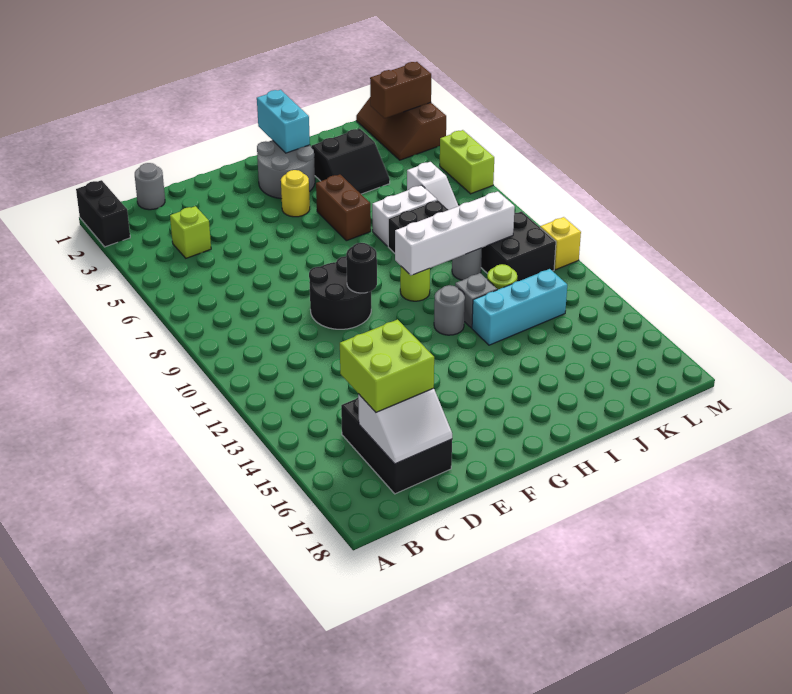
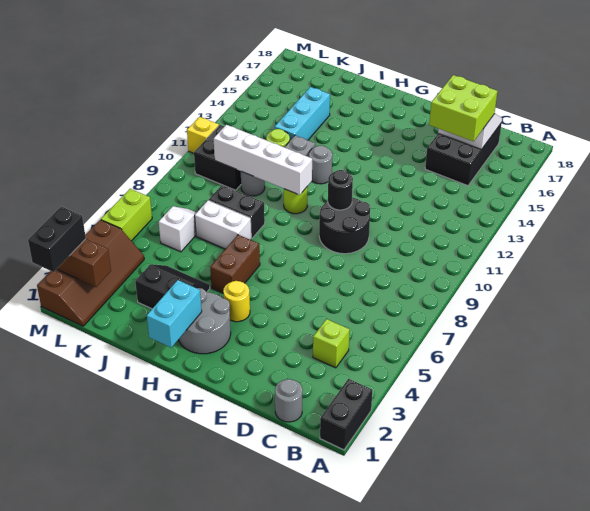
cyan 1x3 brick [472,269,567,345] -> cyan 1x3 brick turned to [275,87,330,140]
brown 2x3 slope [356,98,446,160] -> brown 2x4 slope [37,220,144,326]
none -> black 1x2 brick [28,207,86,272]

